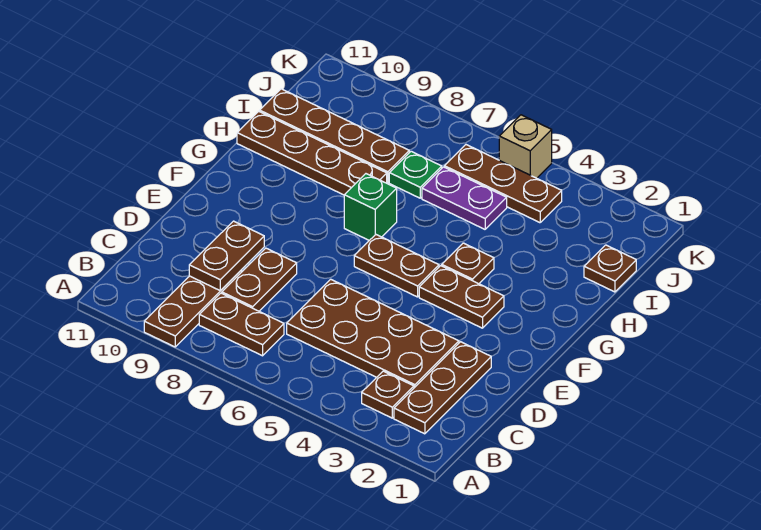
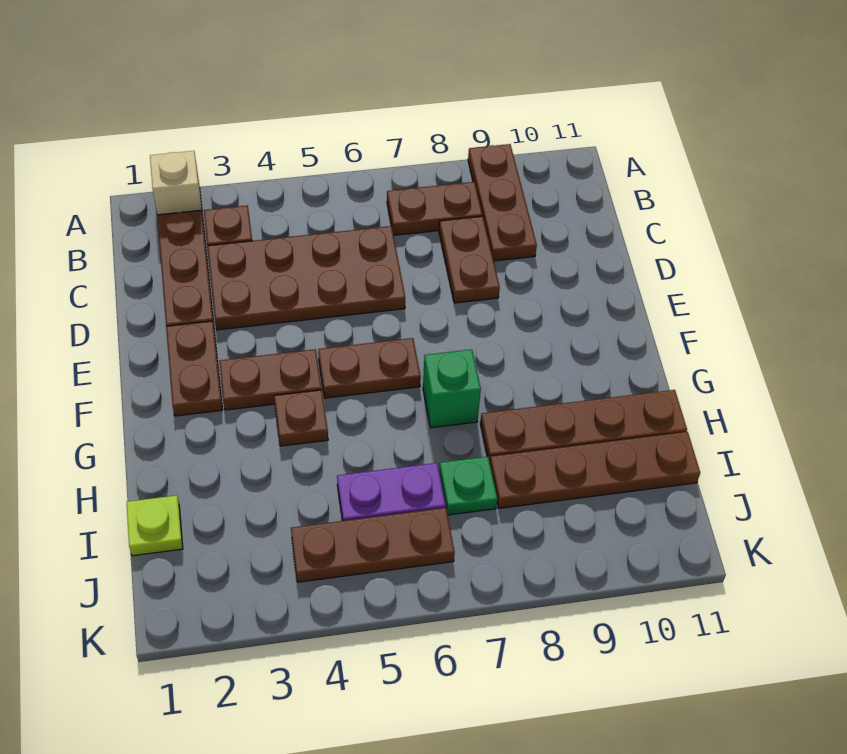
brown 1x2 plate [189,221,264,291] -> brown 1x2 plate moved to [166,321,222,416]
brown 1x1 plate [584,245,636,292] -> lime 1x1 plate [127,495,183,556]
tan 1x1 brick [499,115,552,178] -> tan 1x1 brick moved to [150,151,203,216]

